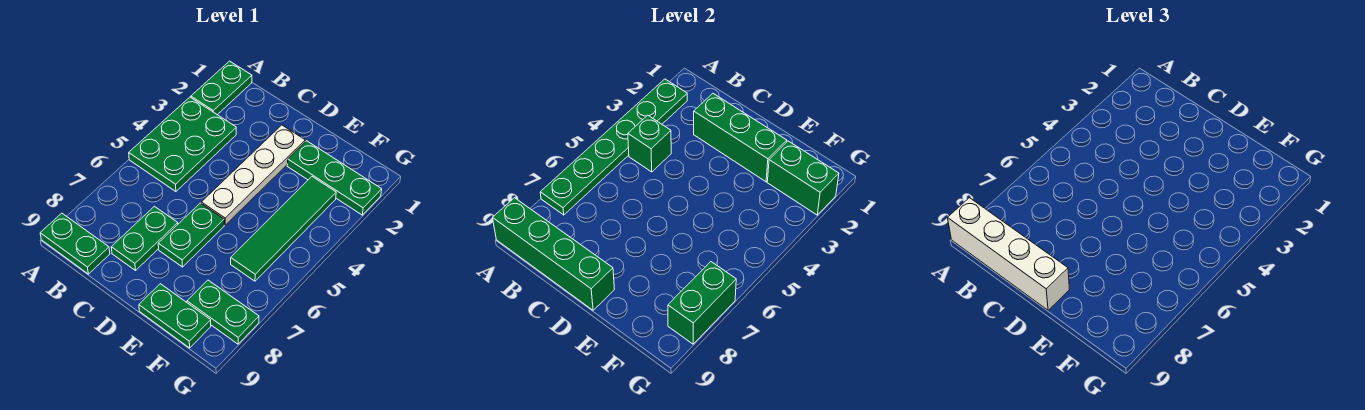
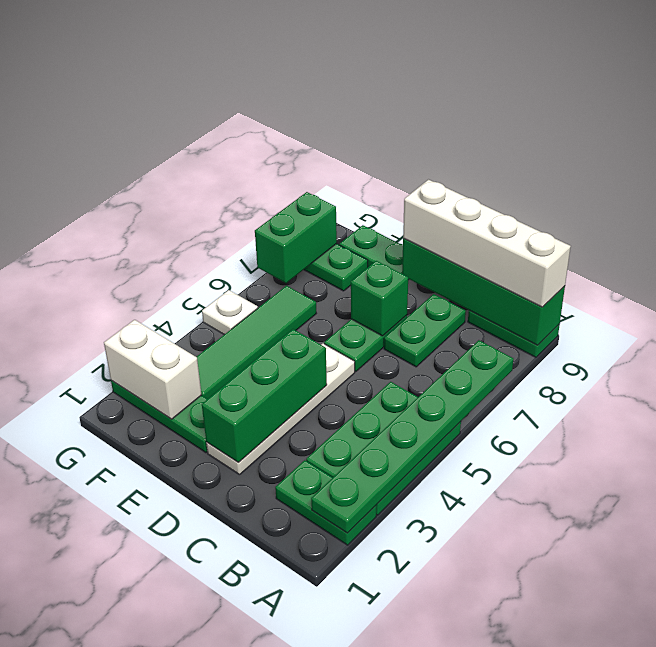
green 1x2 plate [191,61,252,115] -> green 1x2 plate turned to [275,460,376,545]
green 1x1 brick [628,115,671,172] -> green 1x1 brick moved to [351,261,408,336]
green 1x3 brick [694,94,787,182] -> green 1x3 brick turned to [202,329,327,463]
green 1x2 brick [767,141,839,215] -> white 1x2 brick [104,320,202,419]
none -> white 1x1 plate [202,290,258,335]

